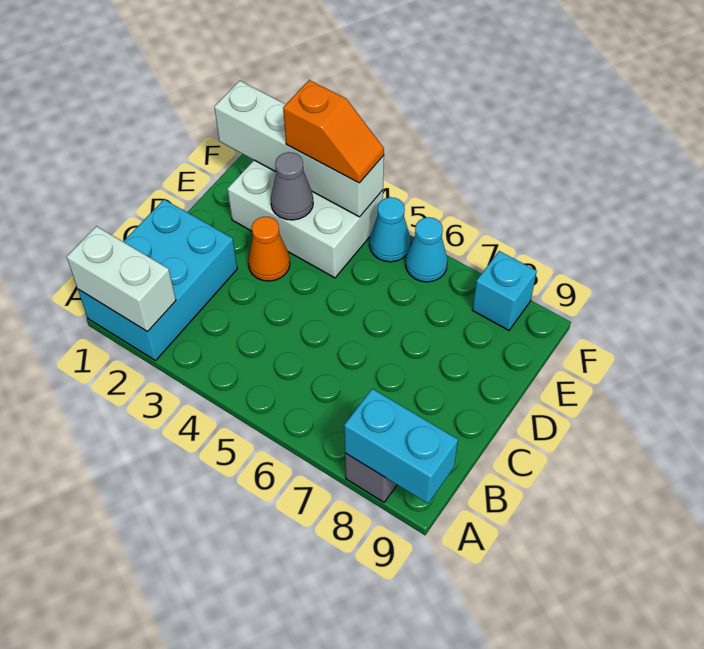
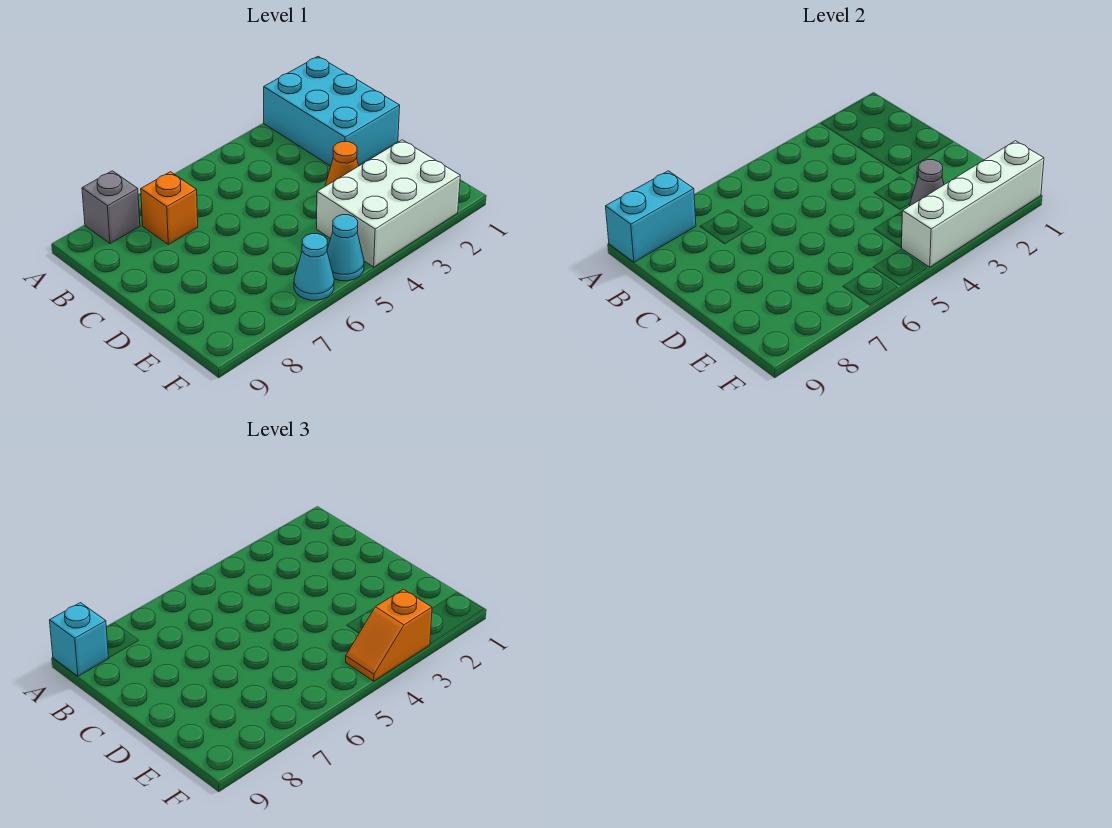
white 1x2 brick [66,226,176,332] -> none
none -> orange 1x1 brick [141,172,198,245]
cyan 1x1 brick [473,251,537,330] -> cyan 1x1 brick moved to [50,603,109,676]

